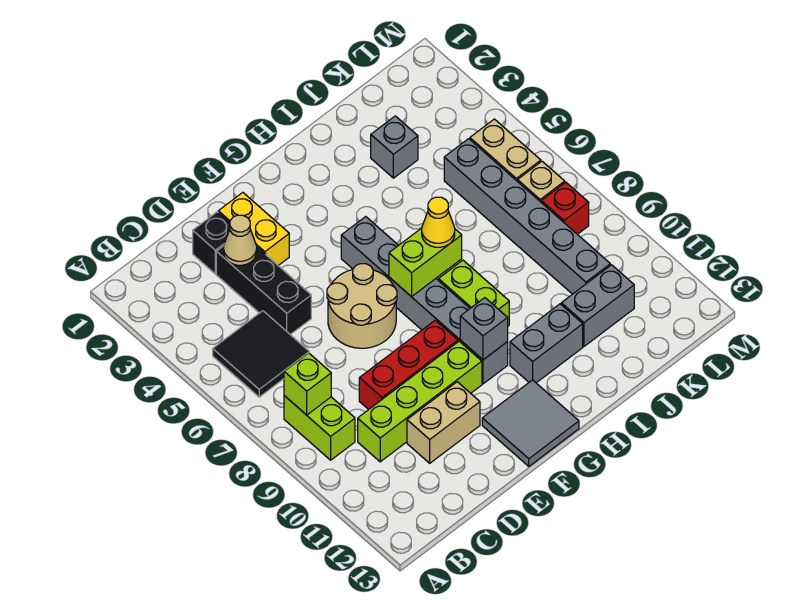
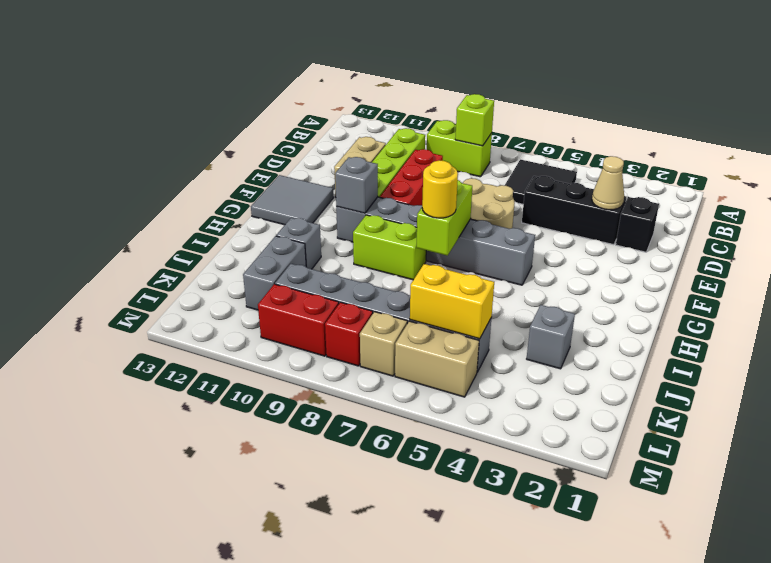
yellow 1x2 brick [218,193,289,266] -> yellow 1x2 brick moved to [410,264,494,339]
yellow 1x1 cone [422,197,455,247] -> yellow 1x1 round brick [422,160,458,218]
grey 1x2 brick [510,304,583,383] -> grey 1x1 brick [276,218,321,269]
none -> red 1x2 brick [258,284,339,356]

